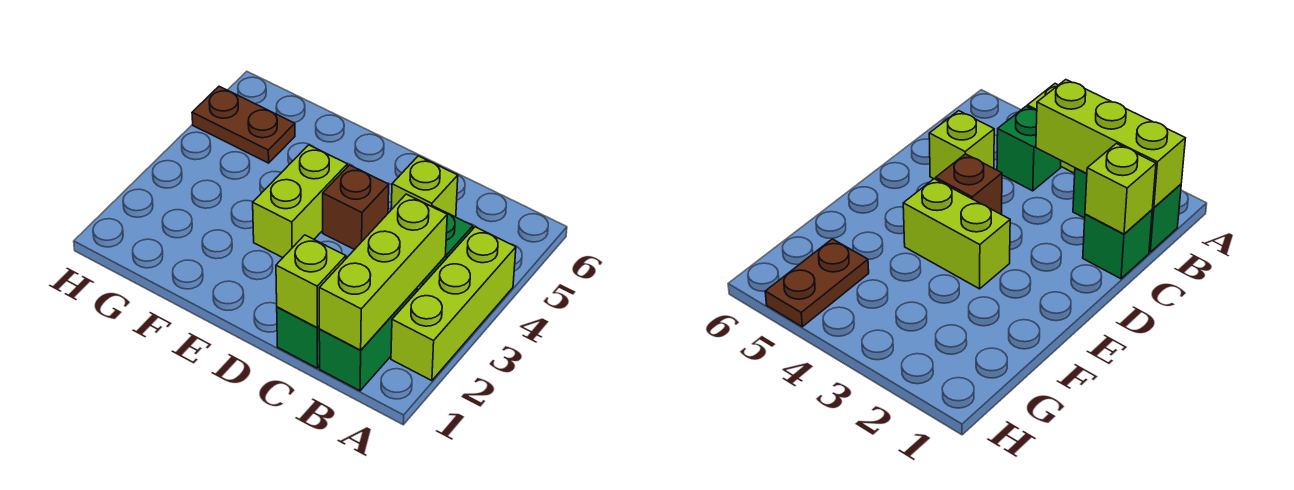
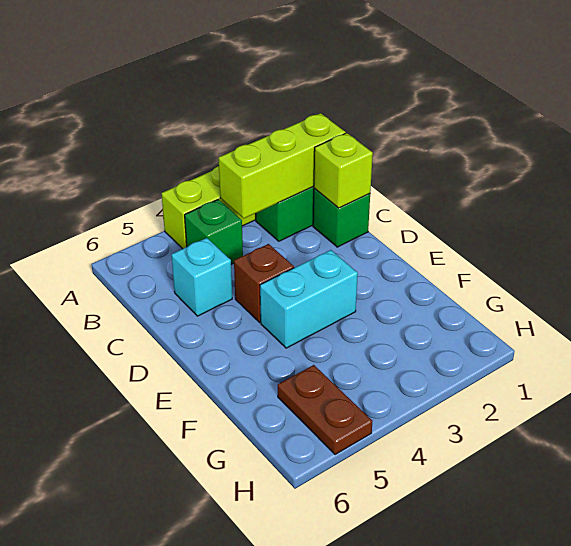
lime 1x1 brick [391,156,458,217] -> cyan 1x1 brick [172,238,232,316]
lime 1x2 brick [253,145,347,258] -> cyan 1x2 brick [260,250,358,348]

